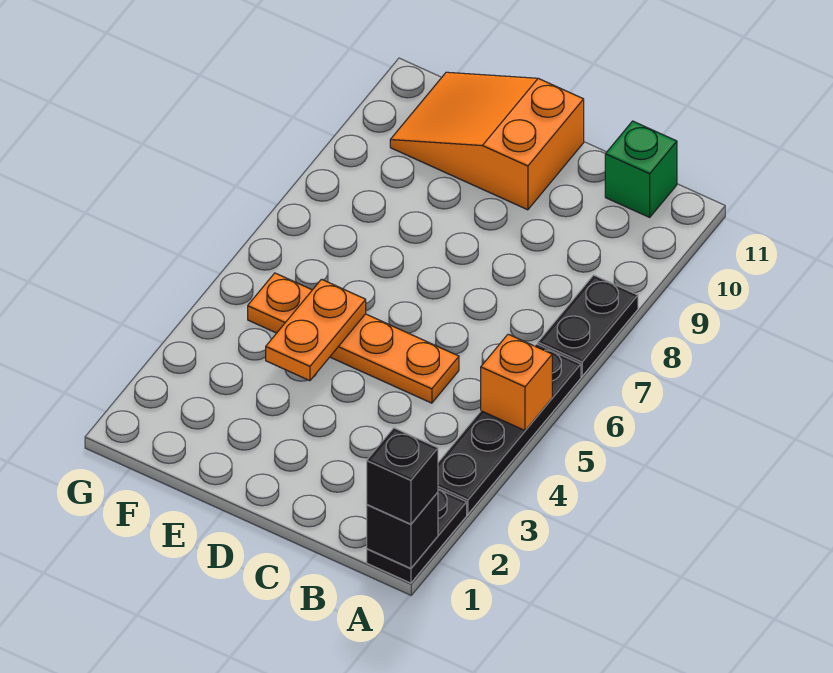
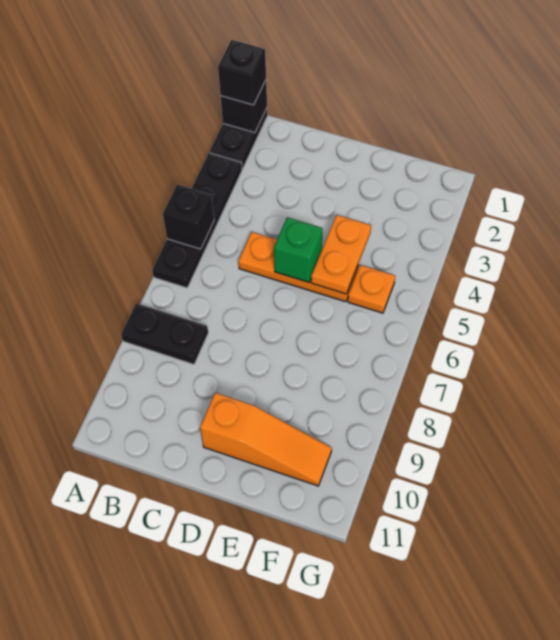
orange 1x1 brick [481,334,552,430] -> black 1x1 brick [163,184,214,249]
black 1x2 plate [538,275,638,376] -> black 1x2 plate turned to [121,303,208,364]
green 1x1 brick [605,121,677,217] -> green 1x1 brick moved to [274,217,323,283]
orange 2x3 slope [390,72,584,210] -> orange 1x3 slope [200,393,332,486]

